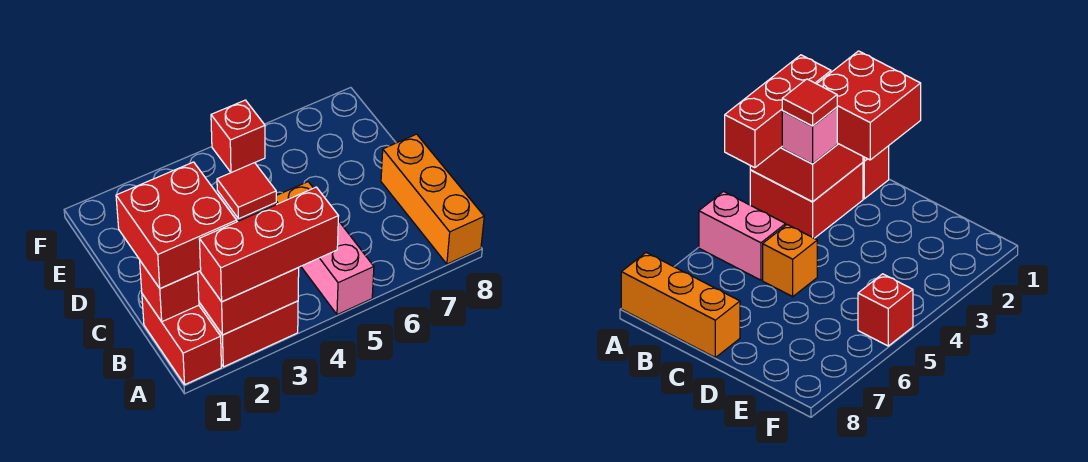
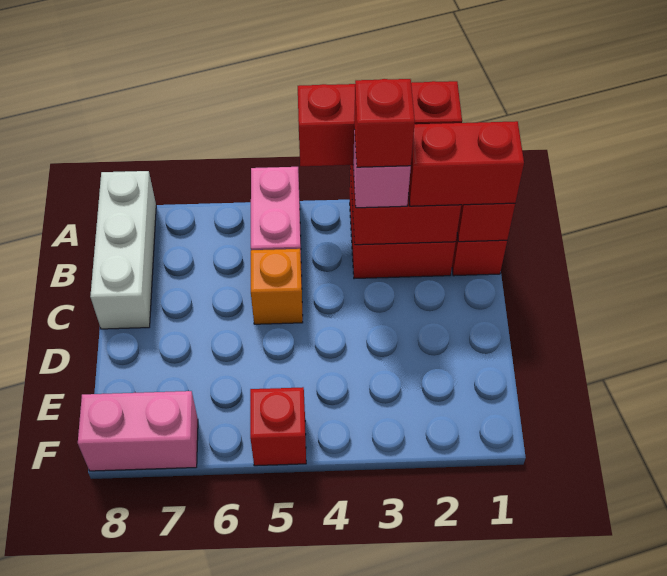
orange 1x3 brick [381,134,484,264] -> white 1x3 brick [90,171,156,329]
red 2x2 brick [116,162,237,289] -> red 1x2 brick [409,121,524,206]
red 1x1 tile [217,163,276,219] -> red 1x1 brick [354,79,415,167]
none -> pink 1x2 brick [78,391,198,471]

